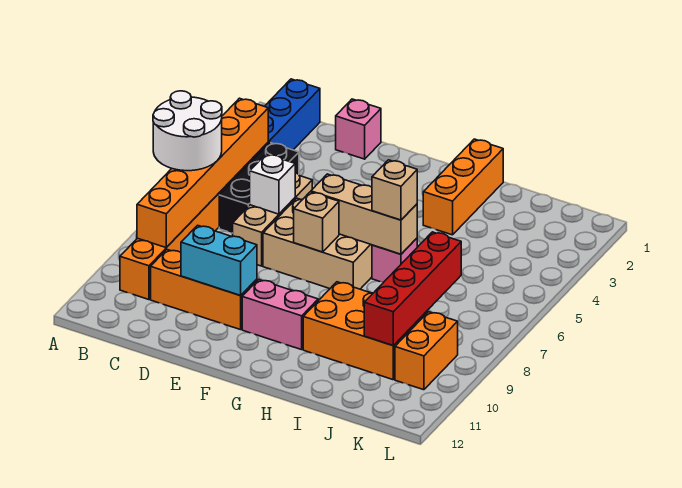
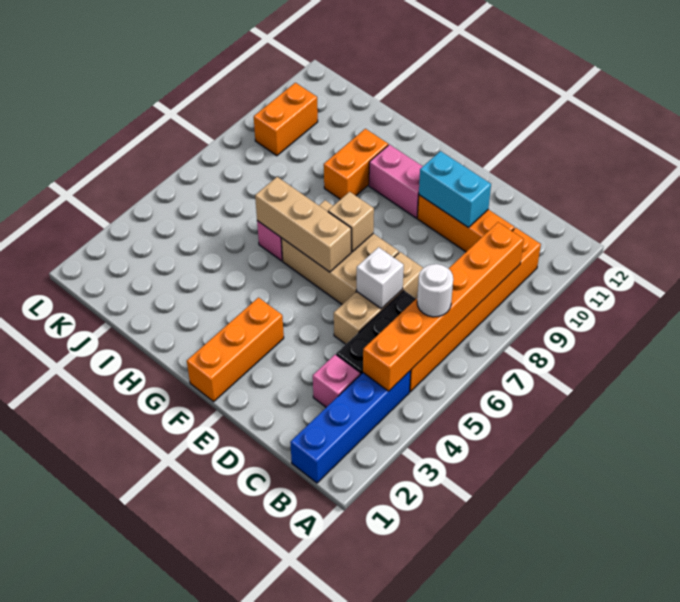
white 2x2 round brick [153,91,222,171] -> white 1x1 round brick [417,264,453,317]
pink 1x1 brick [336,99,381,159] -> pink 1x1 brick moved to [313,354,361,407]
orange 1x3 brick [423,139,503,235] -> orange 1x3 brick moved to [187,298,284,402]
tan 1x1 brick [372,160,417,220] -> none
orange 2x3 brick [303,282,427,380] -> orange 1x2 brick [324,129,388,199]
red 1x4 brick [364,232,461,346] -> none

